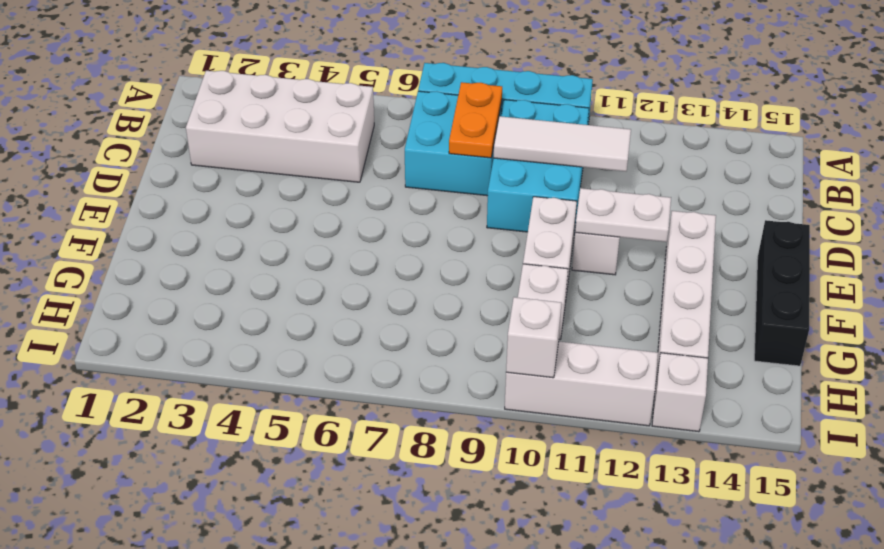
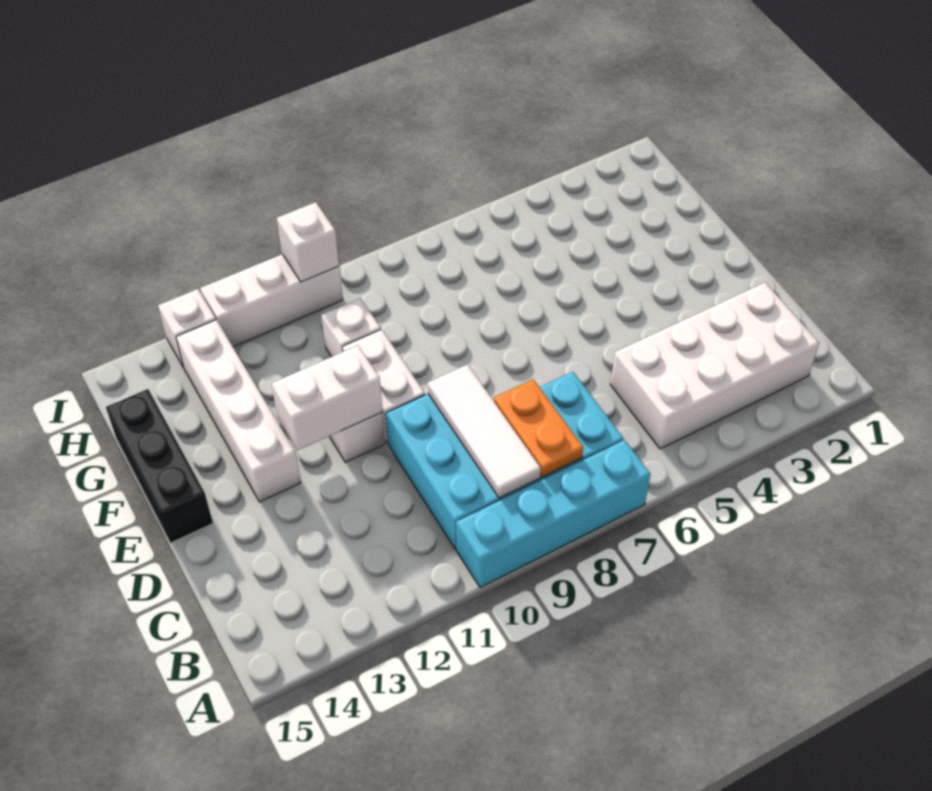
white 1x3 tile [494,116,631,171] -> white 1x3 tile turned to [428,365,541,498]
white 1x2 plate [575,188,671,242] -> white 1x2 brick [272,346,382,450]

